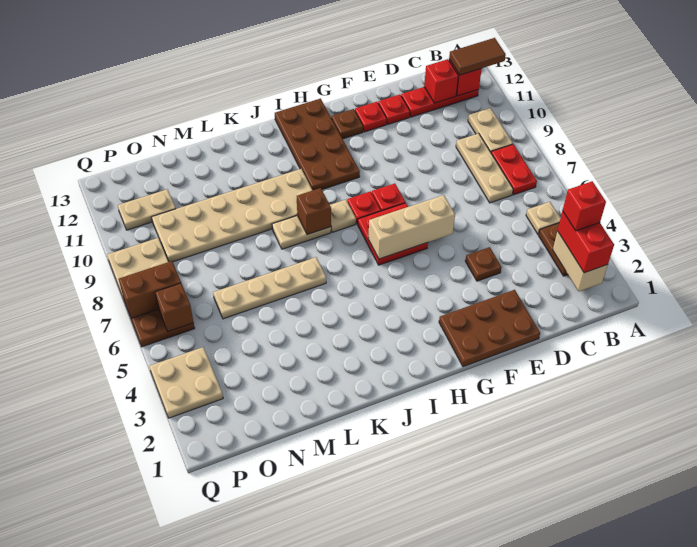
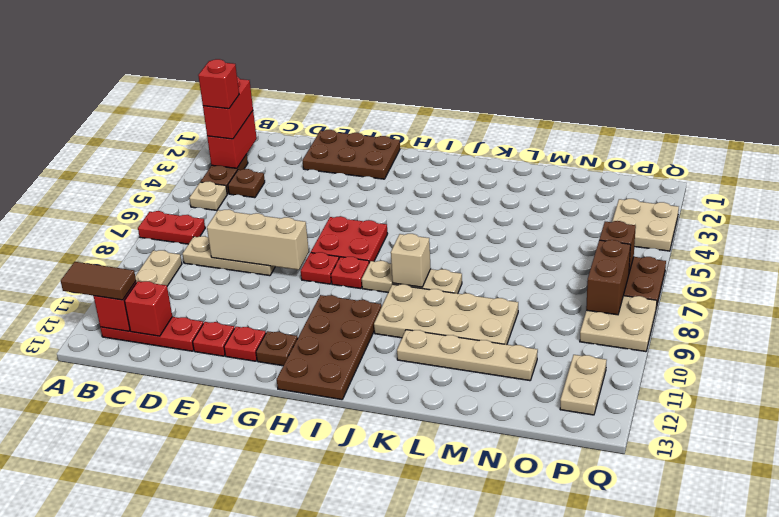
tan 1x2 brick [553,231,608,291] -> red 1x2 brick [207,111,257,168]
red 1x2 plate [491,144,537,195] -> red 1x2 plate turned to [138,211,205,244]
tan 1x3 plate [456,133,513,203] -> tan 1x3 plate turned to [182,236,275,276]
brown 1x1 plate [465,247,502,281] -> brown 1x1 plate moved to [228,169,265,198]
tan 1x3 brick [368,195,455,259] -> tan 1x3 brick moved to [207,210,309,270]
brown 1x1 brick [297,188,331,235] -> tan 1x1 brick [391,234,431,287]
tan 2x6 plate [152,169,312,262] -> tan 2x4 plate [374,284,518,345]
tan 1x4 plate [213,257,326,319] -> tan 1x4 plate moved to [397,330,538,381]
tan 1x2 plate [118,189,176,230] -> tan 1x2 plate turned to [560,355,607,415]
brown 1x2 brick [119,261,181,318] -> brown 1x2 brick turned to [586,240,631,315]

